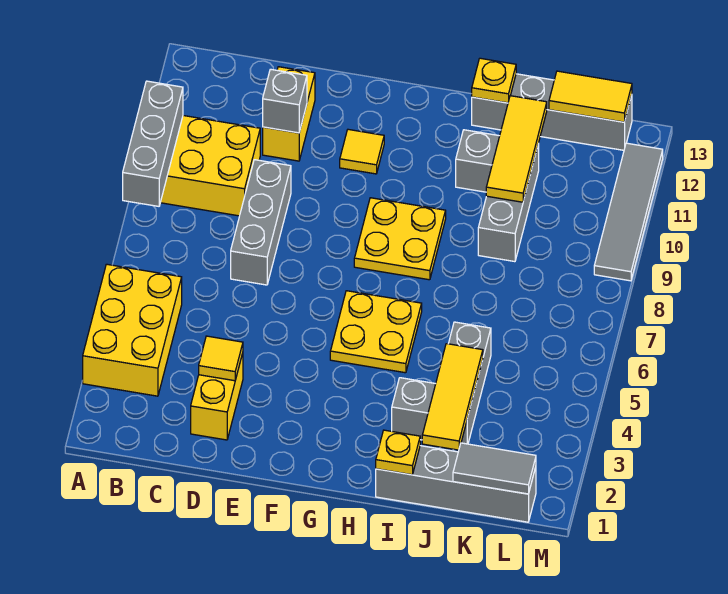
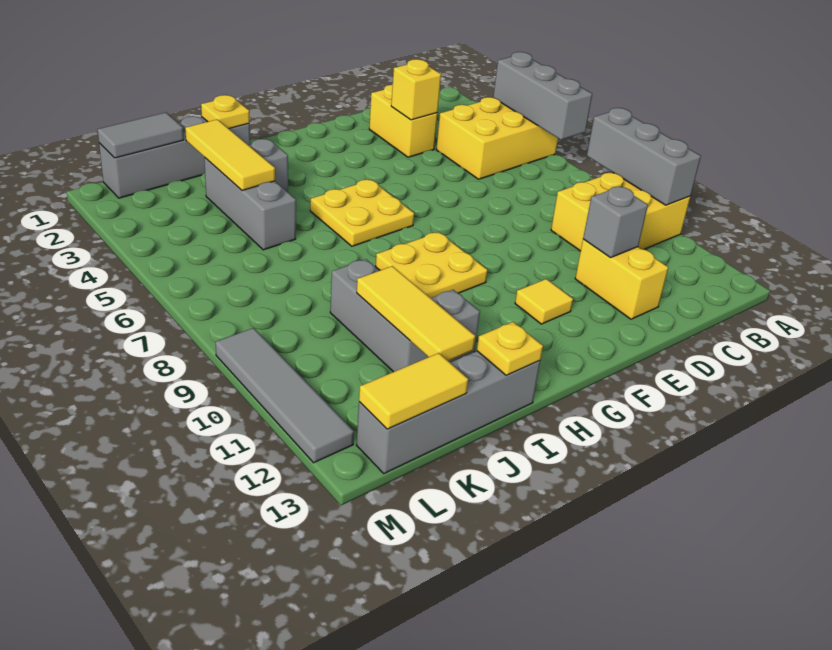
yellow 2x3 brick [83,264,182,396] -> yellow 2x3 brick turned to [436,97,558,179]
yellow 1x1 tile [199,336,243,381] -> yellow 1x1 brick [391,59,441,120]
grey 1x3 brick [231,160,291,285] -> grey 1x3 brick moved to [493,52,592,140]

